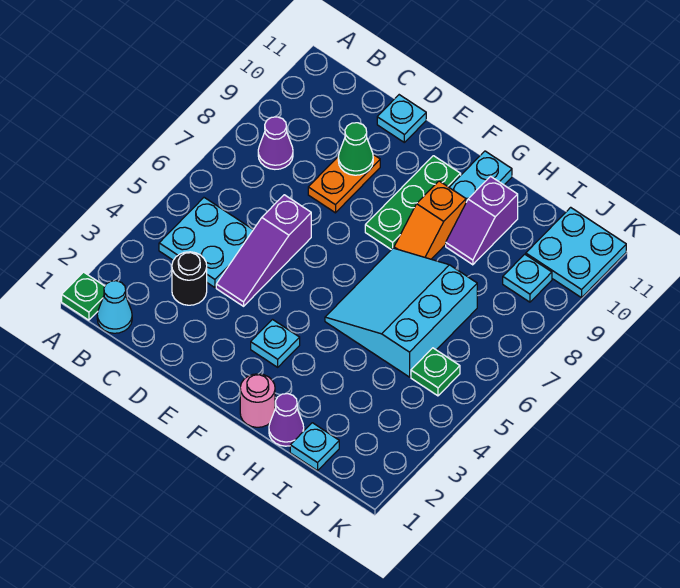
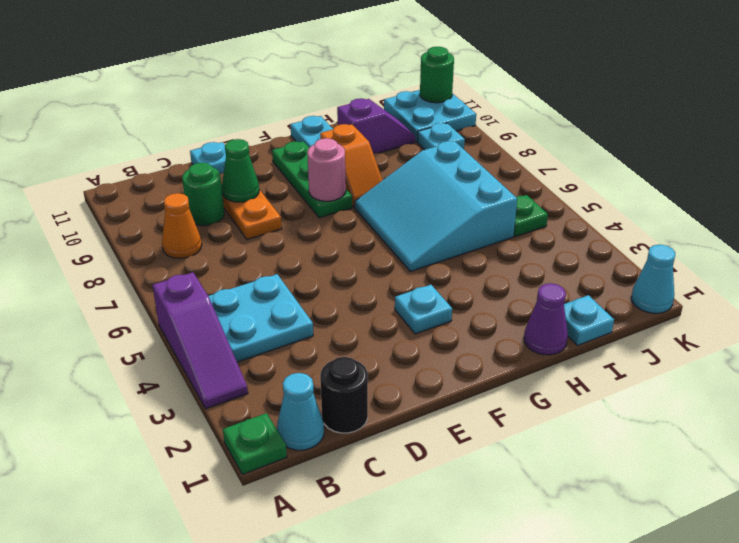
purple 1x1 cone [258,117,293,169] -> orange 1x1 cone [162,193,202,258]
black 1x1 round brick [172,252,207,305] -> black 1x1 round brick moved to [320,357,368,433]
none -> green 1x1 round brick [182,163,224,226]
purple 1x3 slope [216,195,311,306] -> purple 1x3 slope moved to [153,272,248,409]
pink 1x1 round brick [240,374,275,427] -> pink 1x1 round brick moved to [307,138,346,201]
purple 1x2 slope [446,176,518,265] -> purple 1x2 slope turned to [337,98,415,154]
none -> cyan 1x1 cone [631,245,675,313]
none -> green 1x1 round brick [420,47,454,103]

